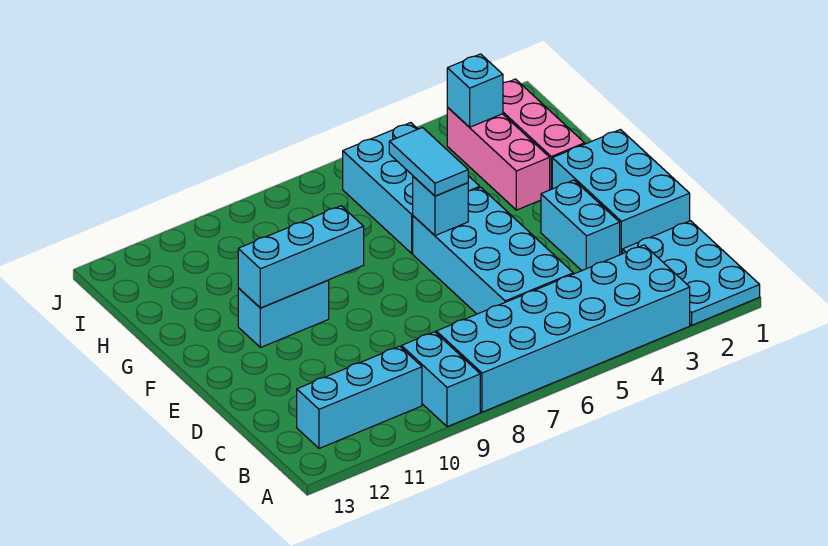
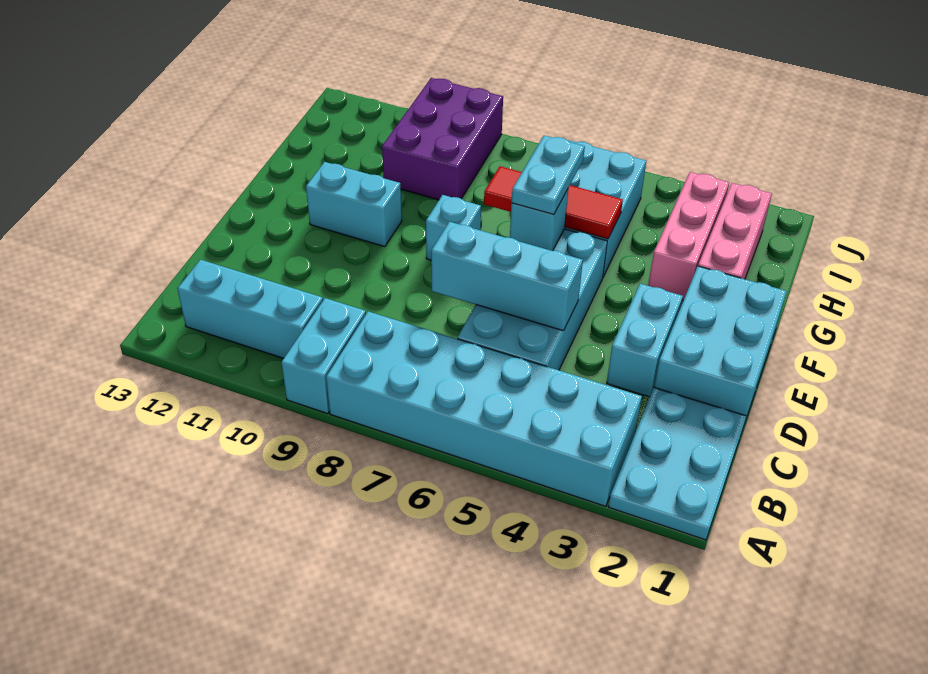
cyan 1x2 tile [389,128,468,196] -> cyan 1x2 plate [512,136,585,214]
cyan 1x3 brick [238,206,364,308] -> cyan 1x3 brick moved to [431,222,583,331]
none -> red 1x3 tile [484,166,623,239]
none -> purple 2x3 brick [382,78,503,200]
cyan 1x1 brick [447,54,503,127] -> cyan 1x1 brick moved to [426,195,481,260]

